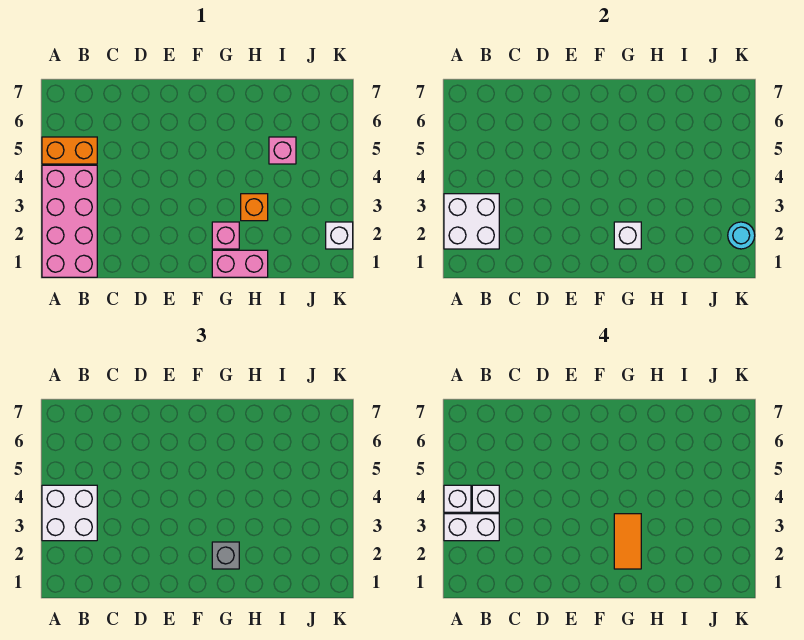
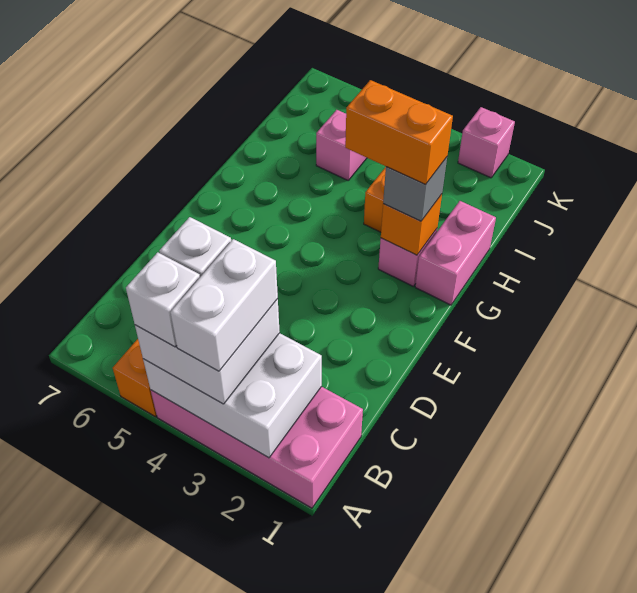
white 2x2 brick [444,194,499,249] -> white 2x3 brick [143,333,322,458]
white 1x1 brick [614,222,641,249] -> orange 1x1 brick [381,194,442,255]
orange 1x2 tile [614,514,641,569] -> orange 1x2 brick [345,80,453,184]
white 1x1 brick [326,222,353,249] -> pink 1x1 brick [458,107,515,178]
cyan 1x1 round brick [728,222,755,249] -> none

